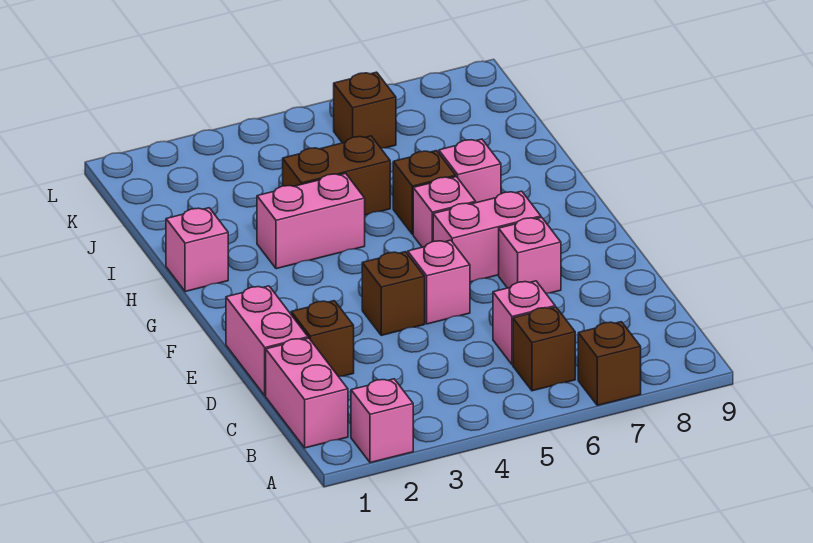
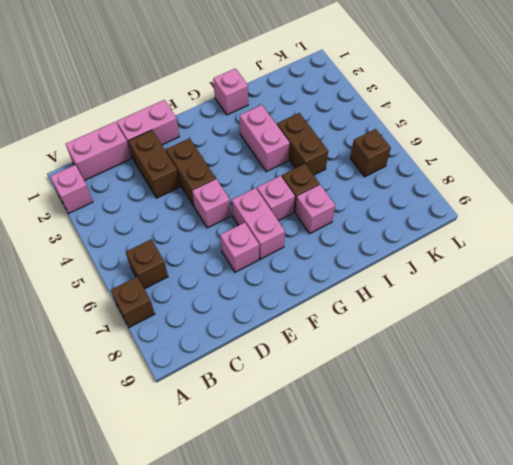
pink 1x1 brick [493,281,555,365] -> none
brown 1x1 brick [291,301,354,377] -> brown 1x2 brick [129,130,180,198]
brown 1x1 brick [362,252,425,335] -> brown 1x2 brick [166,138,216,206]

